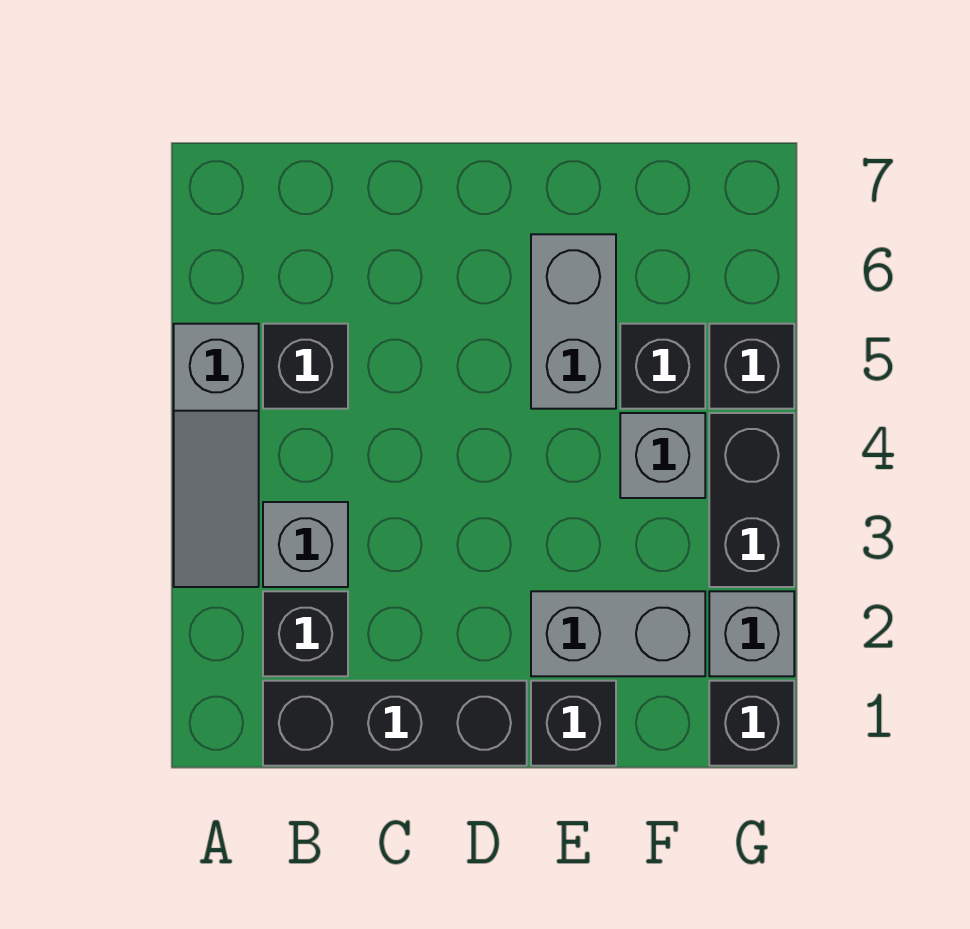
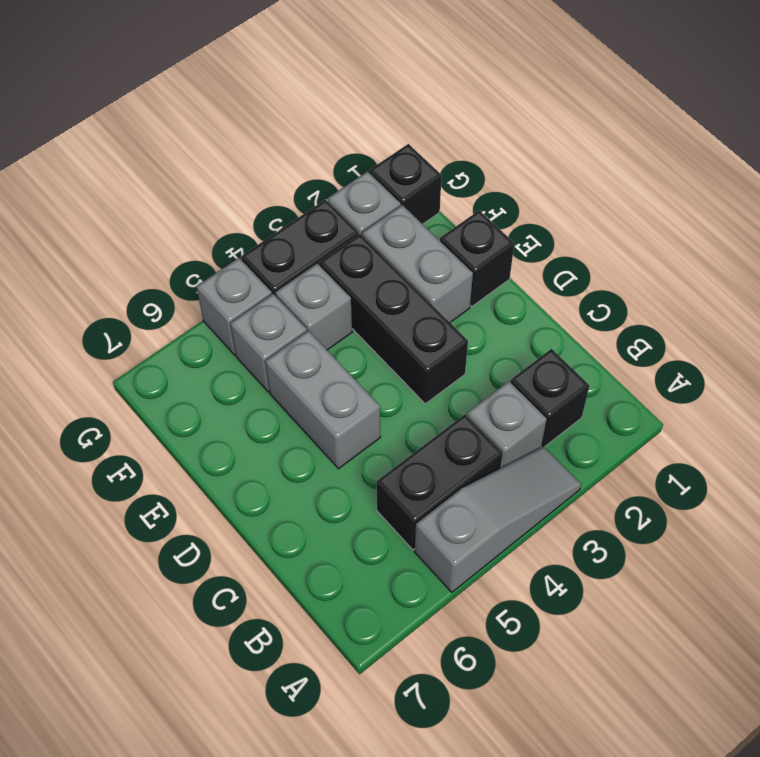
black 1x3 brick [263,681,527,766] -> black 1x3 brick moved to [319,234,468,404]
black 1x1 brick [263,324,348,409] -> black 1x2 brick [377,414,503,550]
grey 1x2 brick [531,234,616,409] -> grey 1x2 brick turned to [265,331,380,469]
black 1x1 brick [620,324,705,409] -> grey 1x1 brick [230,294,307,392]
black 1x1 brick [709,324,794,409] -> grey 1x1 brick [196,258,272,355]

